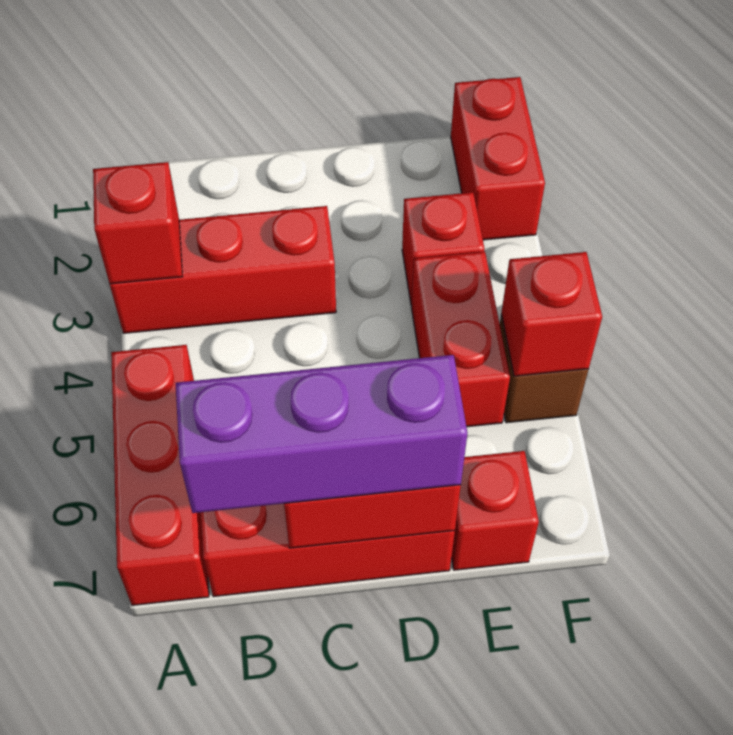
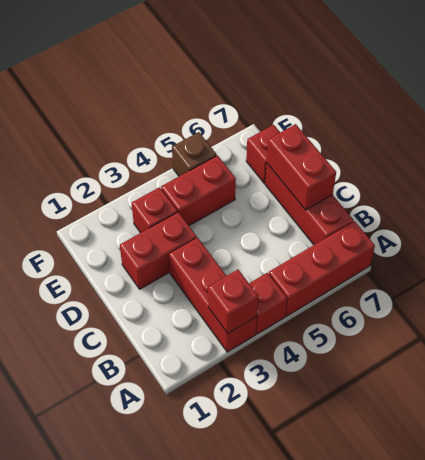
purple 1x3 brick [176,355,468,513] -> none
red 1x2 brick [451,77,545,240] -> red 1x2 brick moved to [120,212,197,289]
red 1x1 brick [501,252,602,376] -> red 1x1 brick moved to [249,273,287,334]

